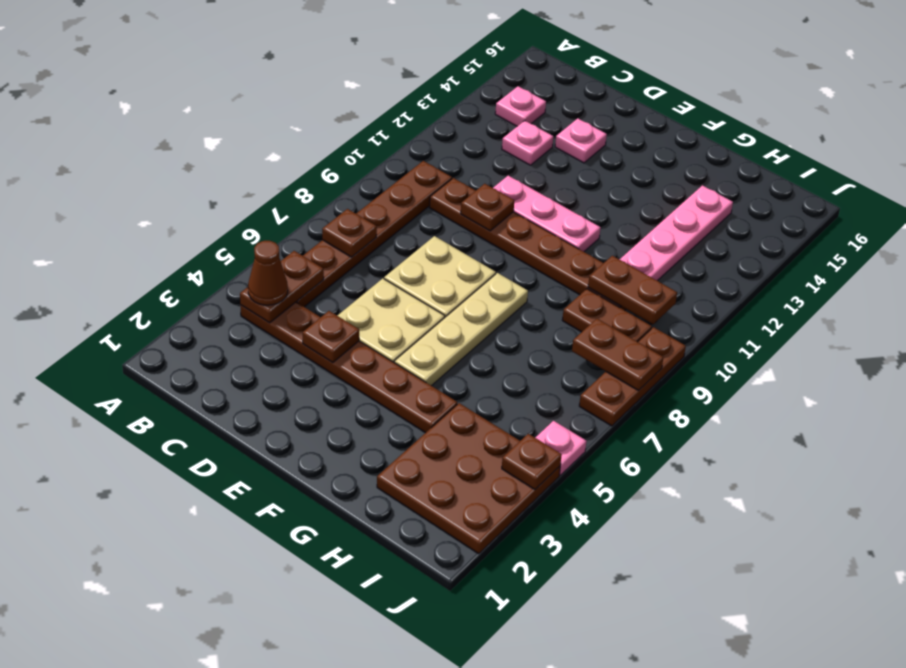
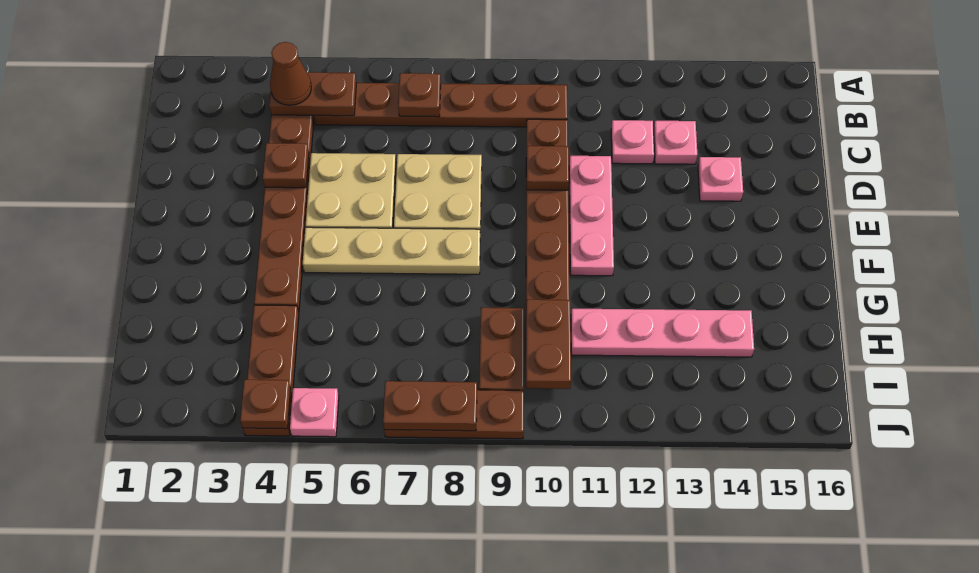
pink 1x1 plate [495,86,546,126] -> pink 1x1 plate moved to [611,120,654,164]
brown 3x3 plate [377,403,560,554] -> brown 1x3 plate [243,305,299,436]
brown 1x2 plate [572,319,663,390] -> brown 1x2 plate turned to [383,381,477,431]

